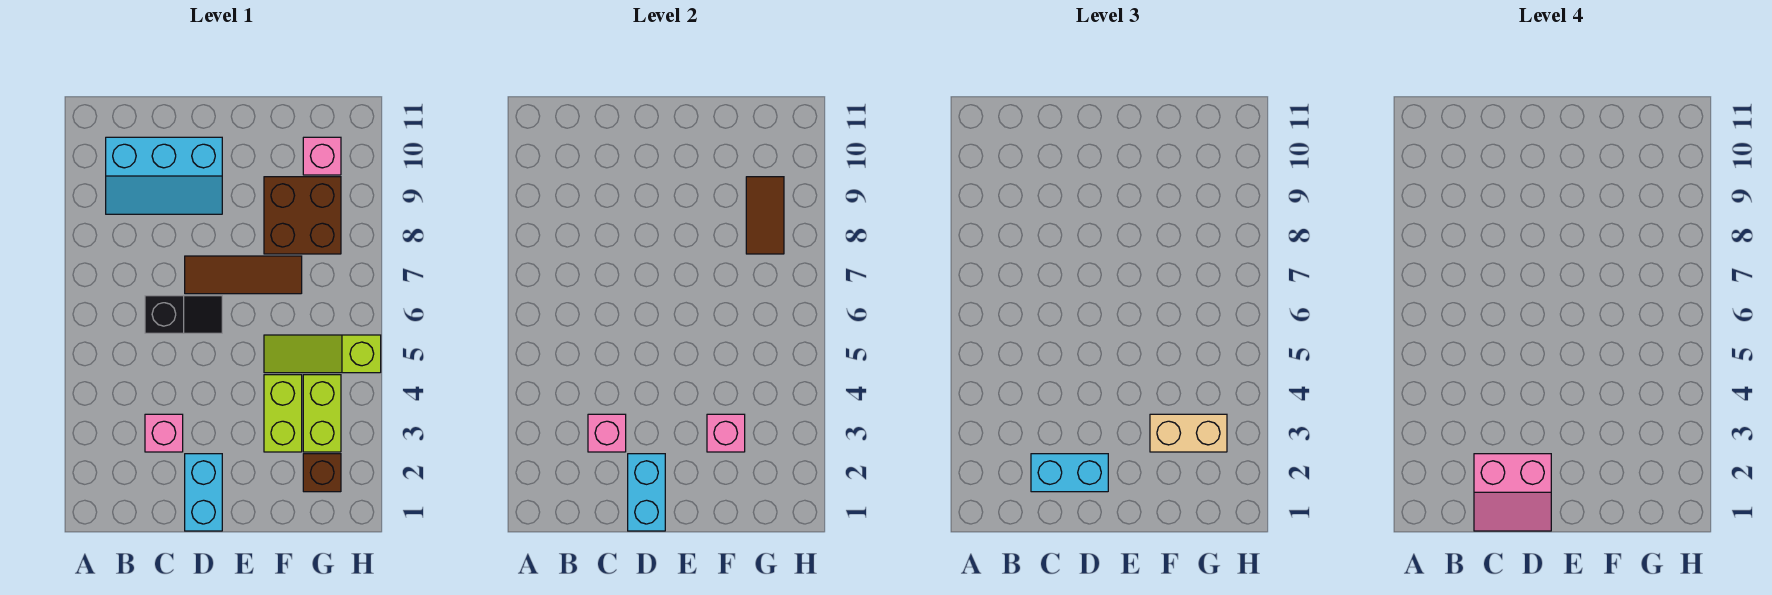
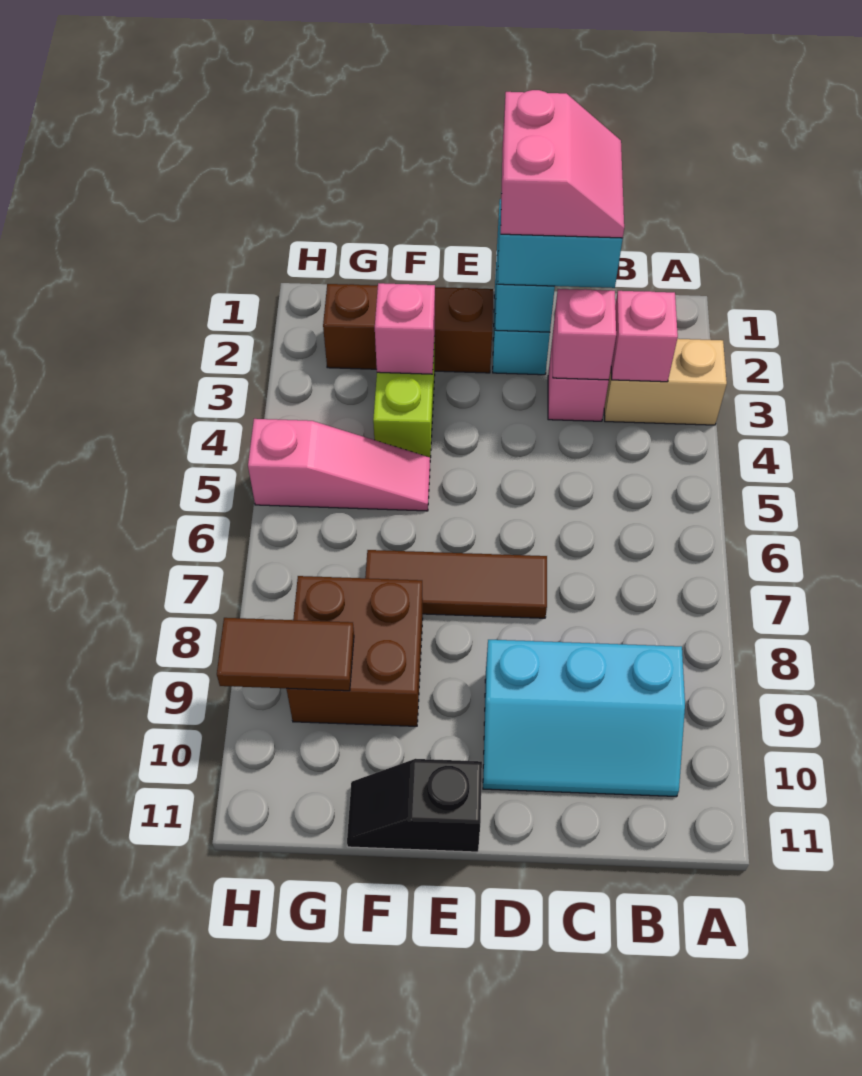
cyan 2x3 slope [106,137,222,214] -> cyan 2x3 slope turned to [483,640,685,797]
pink 2x2 slope [1474,454,1551,531] -> pink 2x2 slope turned to [501,90,624,238]
black 1x2 slope [145,296,222,333] -> black 1x2 slope moved to [347,759,482,852]
tan 1x2 brick [1150,414,1227,452] -> tan 1x2 brick moved to [604,339,727,425]
lime 1x3 slope [264,335,381,373] -> pink 1x3 slope [248,419,430,511]
brown 1x1 brick [303,454,341,492] -> brown 1x3 brick [323,284,493,373]
lime 1x2 brick [303,375,341,452] -> none
brown 1x2 tile [746,177,784,254] -> brown 1x2 tile turned to [217,618,354,691]
pink 1x1 brick [303,137,341,175] -> pink 1x1 brick moved to [611,291,678,382]

